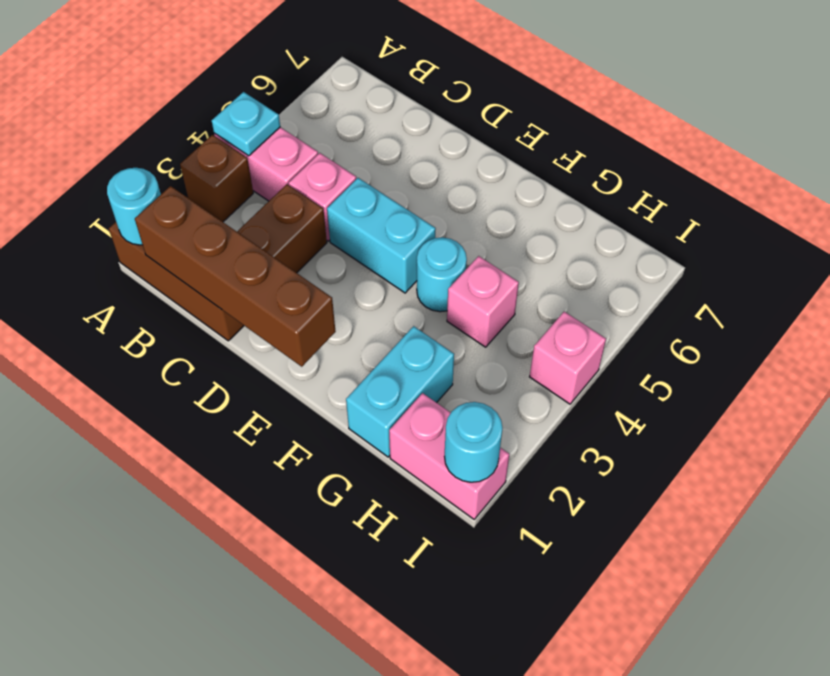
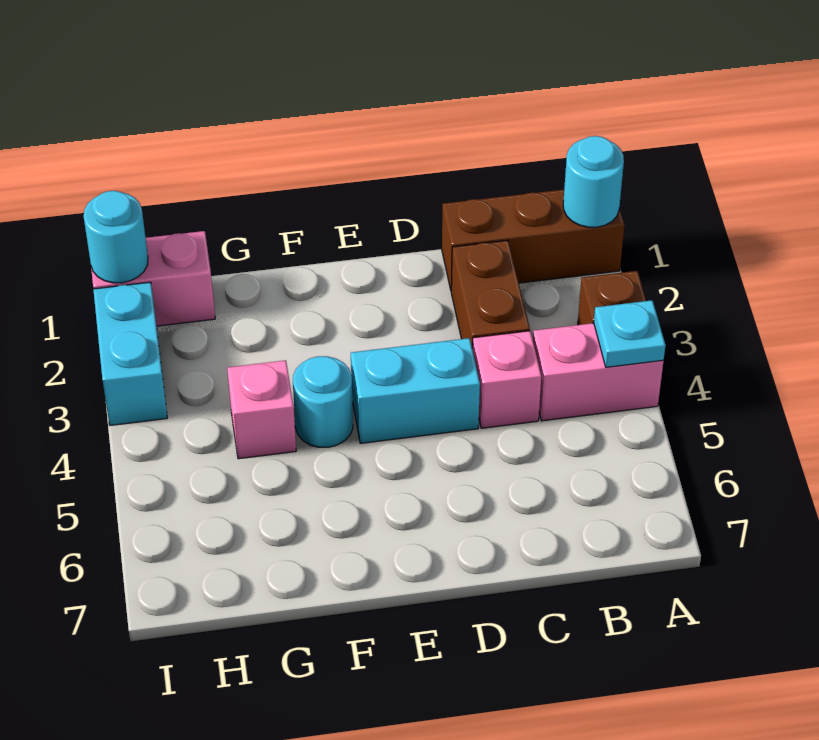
brown 1x4 brick [135,186,336,367] -> none
cyan 1x2 brick [346,326,454,457] -> cyan 1x2 brick moved to [93,282,167,425]
pink 1x1 brick [530,312,606,404] -> none

